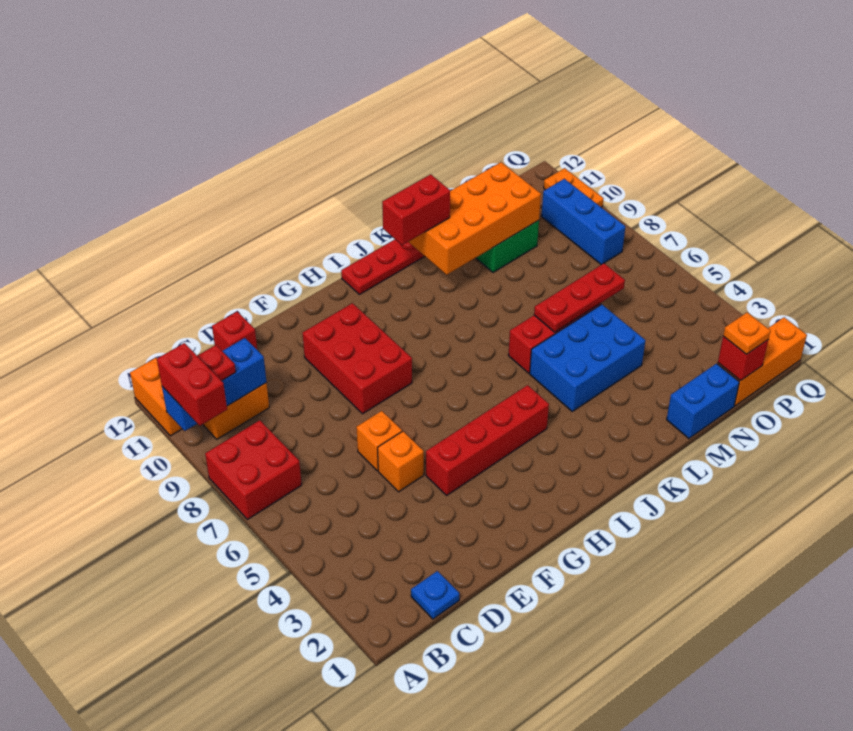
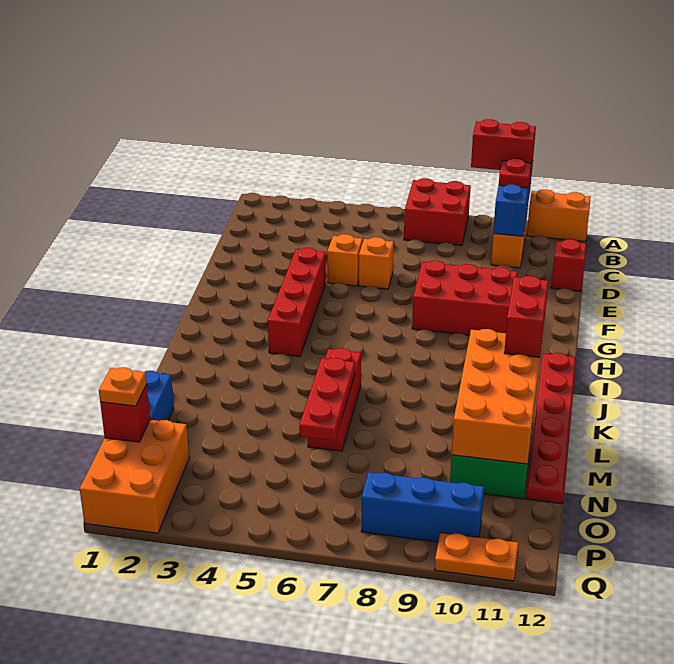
blue 1x1 plate [411,571,459,619] -> none
blue 2x3 brick [530,304,646,411] -> none
orange 1x3 brick [718,317,807,406] -> orange 2x3 brick [80,420,189,533]

